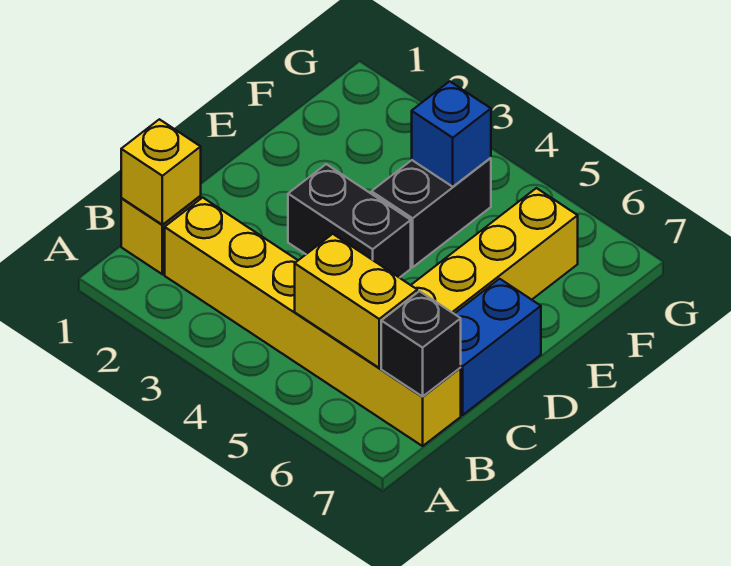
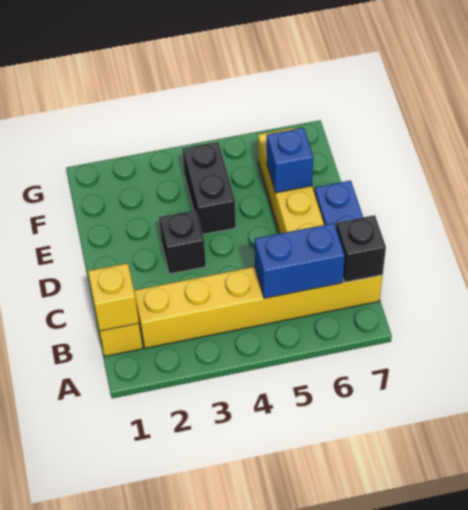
yellow 1x2 brick [295,234,417,368] -> blue 1x2 brick [255,223,345,298]
black 1x2 brick [288,164,411,278] -> black 1x1 brick [159,210,206,274]
blue 1x1 brick [412,81,491,187] -> blue 1x1 brick moved to [267,128,313,193]

